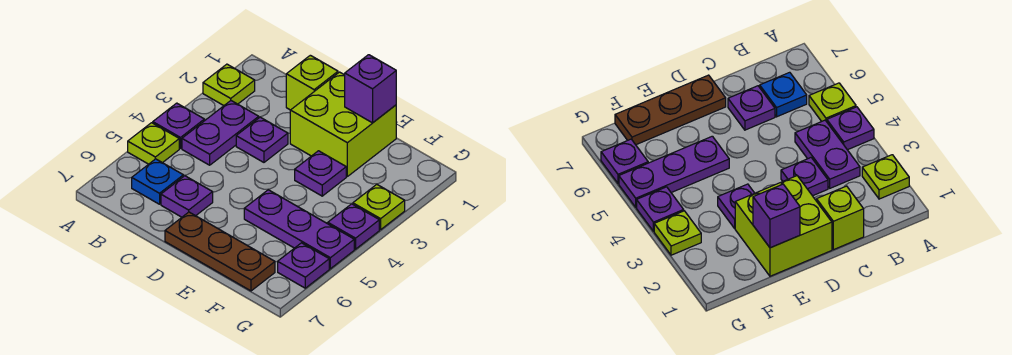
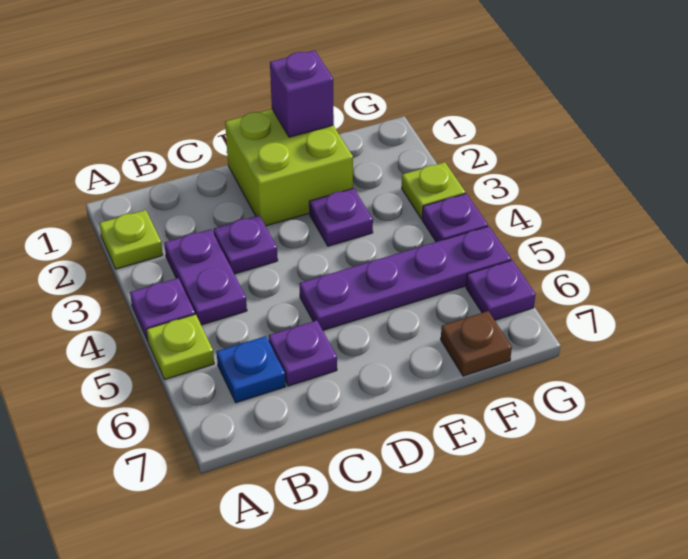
lime 1x1 brick [286,55,338,110] -> none
brown 1x3 plate [165,212,275,291] -> brown 1x1 plate [441,311,512,376]
purple 1x3 plate [244,190,354,269] -> purple 1x4 plate [299,226,511,330]

